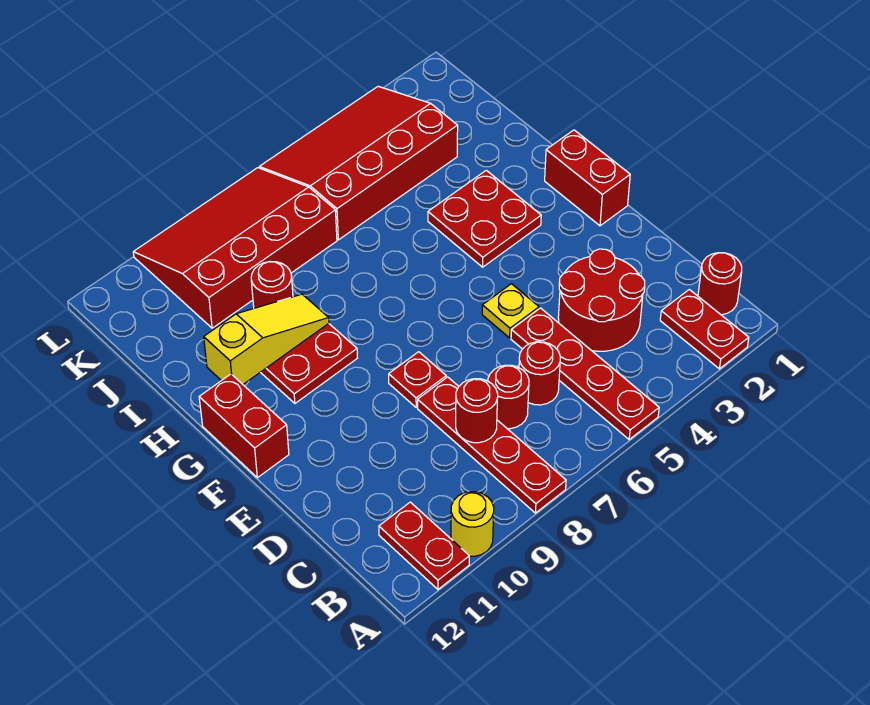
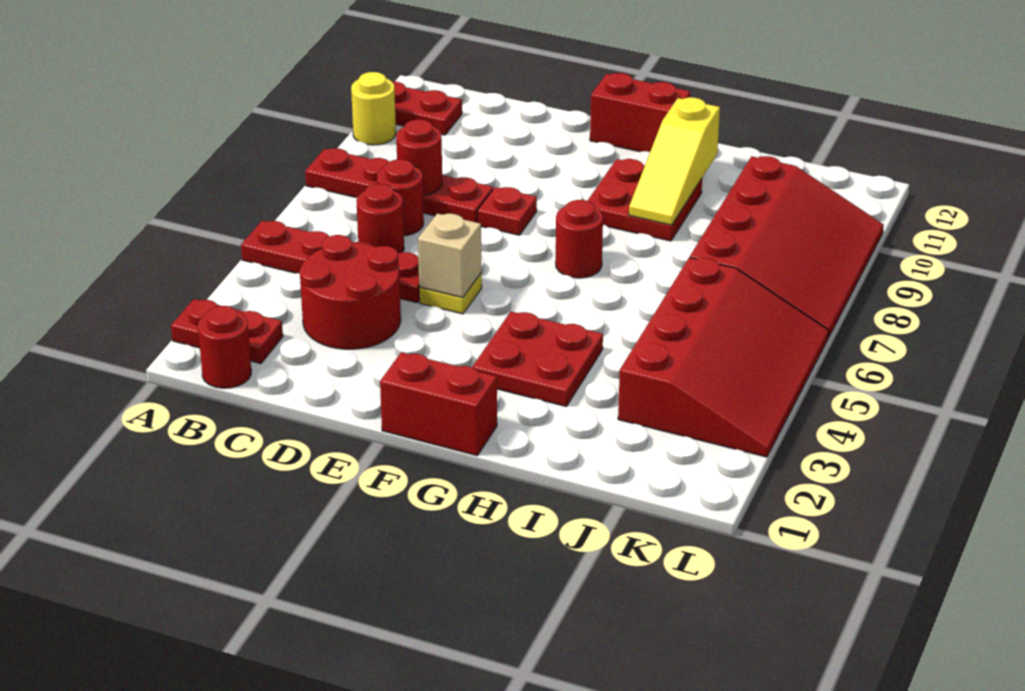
none -> tan 1x1 brick [418,213,481,298]
red 1x1 round brick [251,262,293,308] -> red 1x1 round brick moved to [556,200,603,278]

